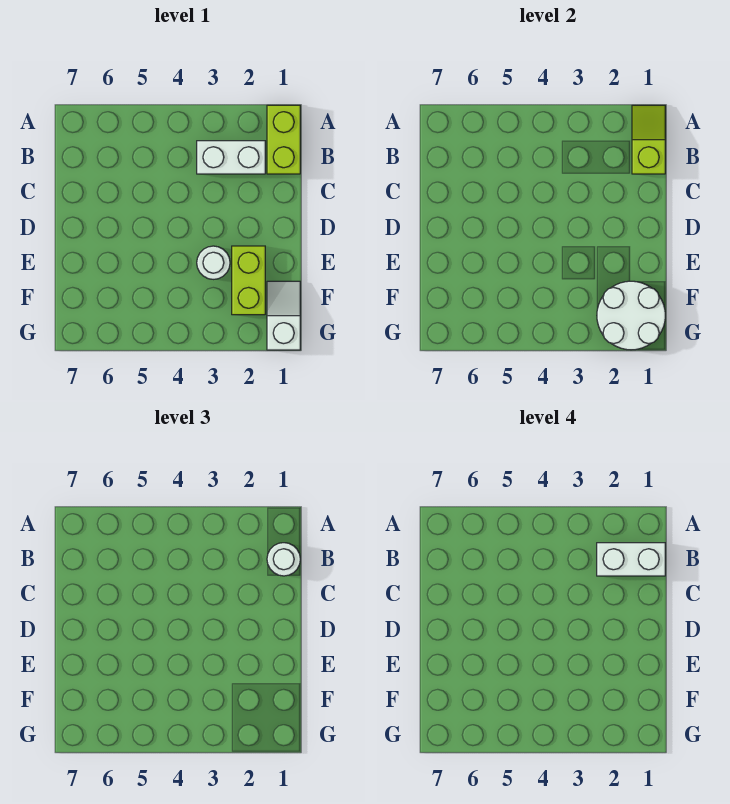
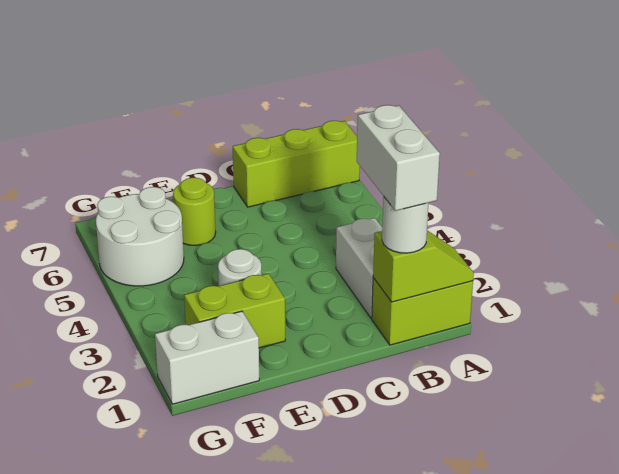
none -> lime 1x3 brick [233,121,360,207]
none -> lime 1x1 round brick [173,178,216,246]
white 1x2 slope [267,281,300,350] -> white 1x2 brick [155,311,259,404]
white 2x2 round brick [597,281,665,350] -> white 2x2 round brick moved to [96,187,184,286]

